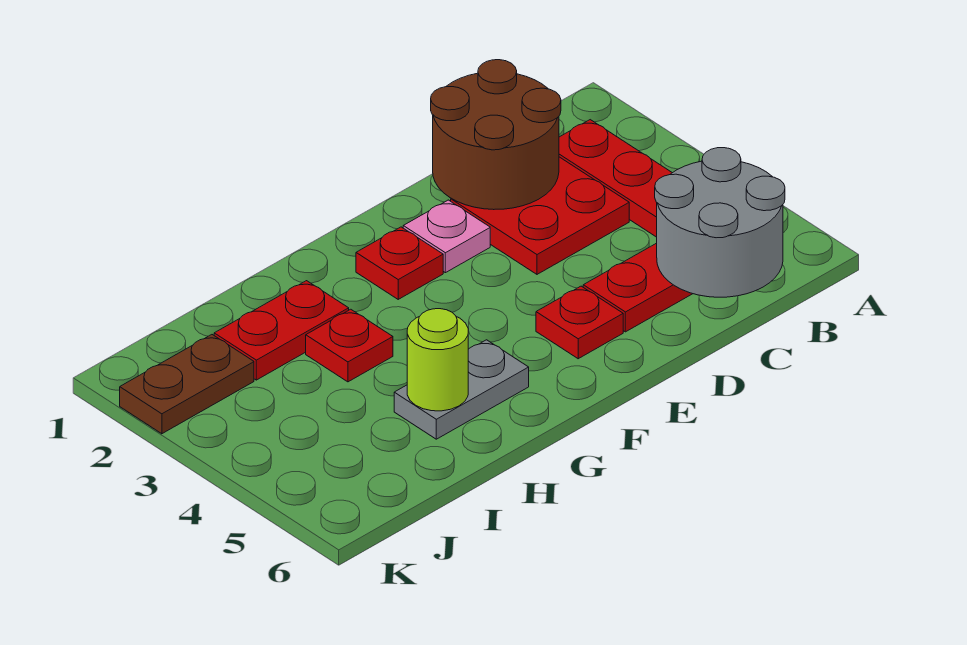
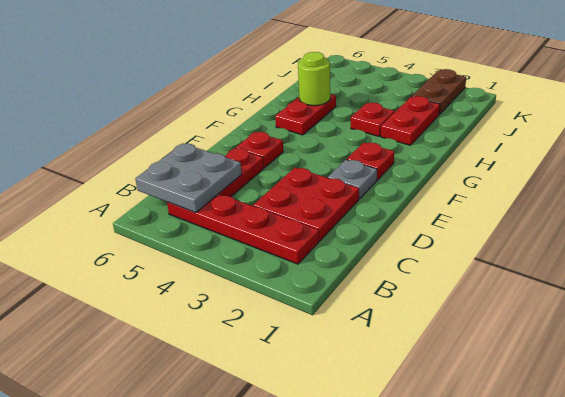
grey 2x2 round brick [655,148,785,297] -> grey 2x2 plate [135,143,242,213]
brown 2x2 round brick [431,60,561,210] -> none
pink 1x1 plate [403,200,490,273] -> grey 1x1 plate [328,160,377,199]
grey 1x2 plate [394,340,529,439] -> red 1x2 plate [275,94,336,135]

